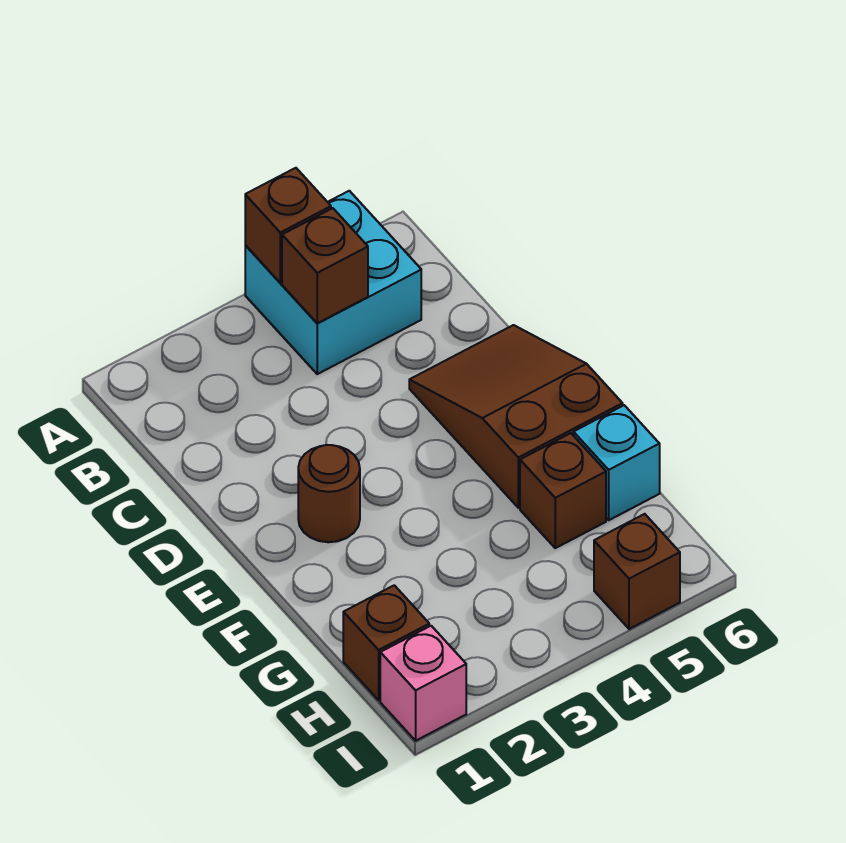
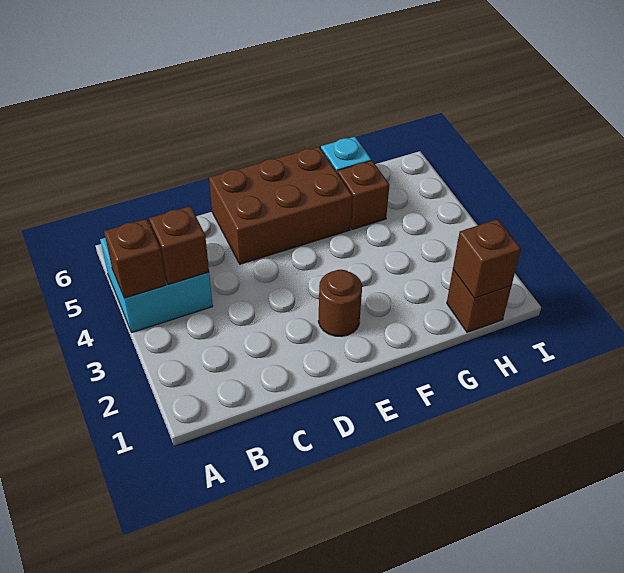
brown 2x3 slope [409,325,623,508] -> brown 2x3 brick [209,147,352,264]
pink 1x1 brick [380,626,466,741] -> none
brown 1x1 brick [594,514,680,629] -> brown 1x1 brick moved to [453,219,521,298]

